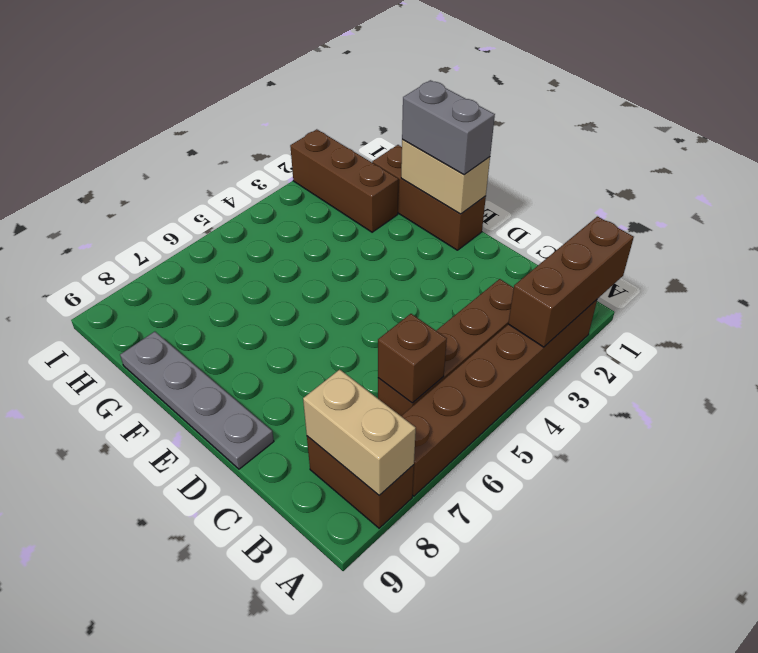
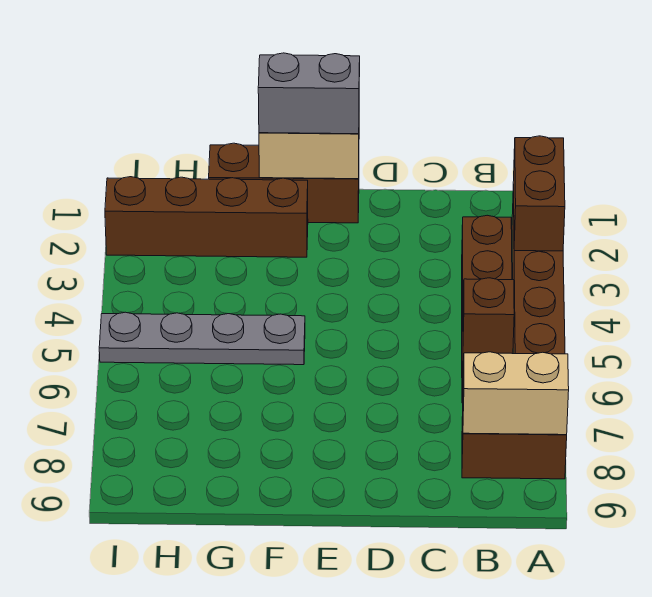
brown 1x3 brick [508,217,634,347] -> brown 1x2 brick [513,136,565,251]
grey 1x4 plate [120,332,274,469] -> grey 1x4 plate moved to [99,312,305,365]
brown 1x3 brick [290,129,398,232] -> brown 1x4 brick [105,177,308,257]

